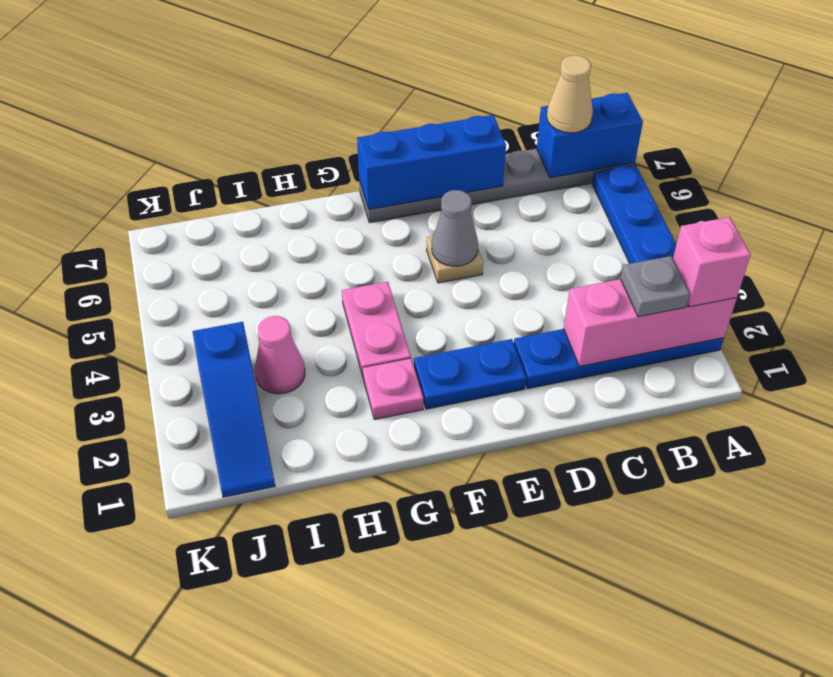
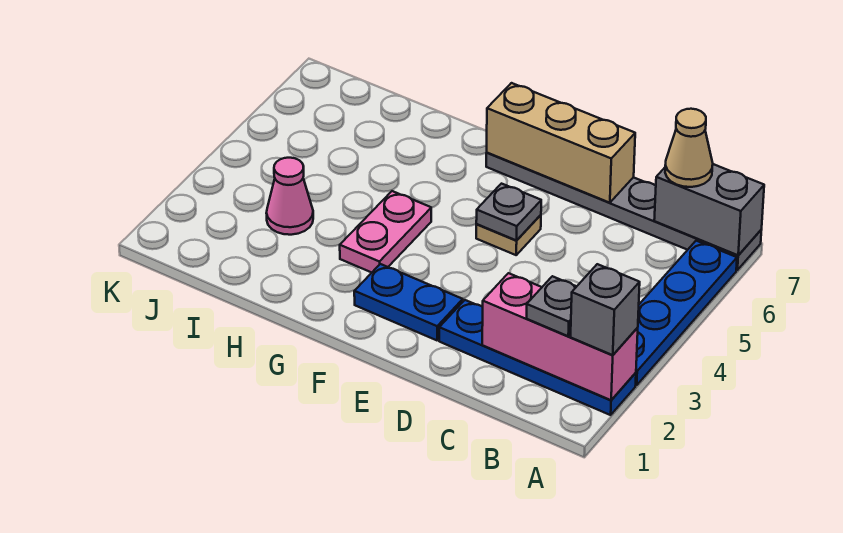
pink 1x1 brick [673,217,751,307] -> grey 1x1 brick [571,264,640,355]
blue 1x2 brick [537,93,643,178] -> grey 1x2 brick [654,164,764,255]
blue 1x3 brick [357,115,506,209] -> tan 1x3 brick [487,83,635,203]
grey 1x1 cone [432,190,478,266] -> grey 1x1 plate [476,184,541,240]
pink 1x1 plate [363,359,423,420] -> none
blue 1x3 slope [192,322,275,497] -> none

